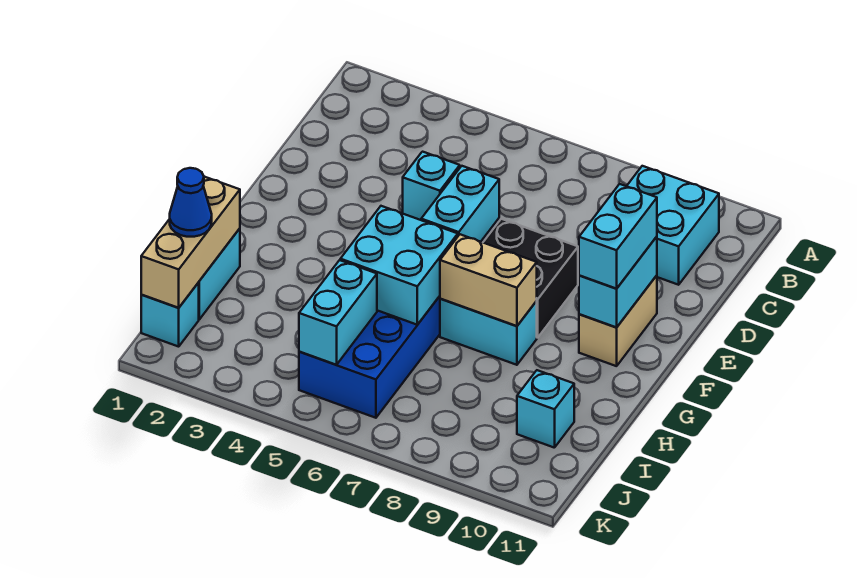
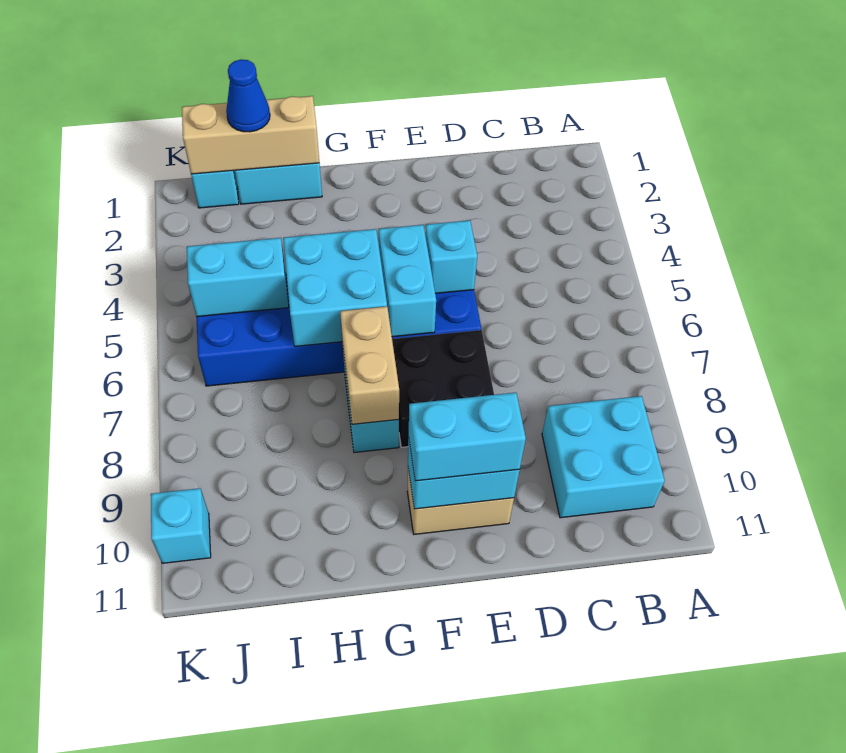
cyan 1x2 brick [421,166,499,242] -> cyan 1x2 brick turned to [379,225,436,337]
cyan 1x1 brick [517,370,574,448] -> cyan 1x1 brick moved to [151,488,211,563]

